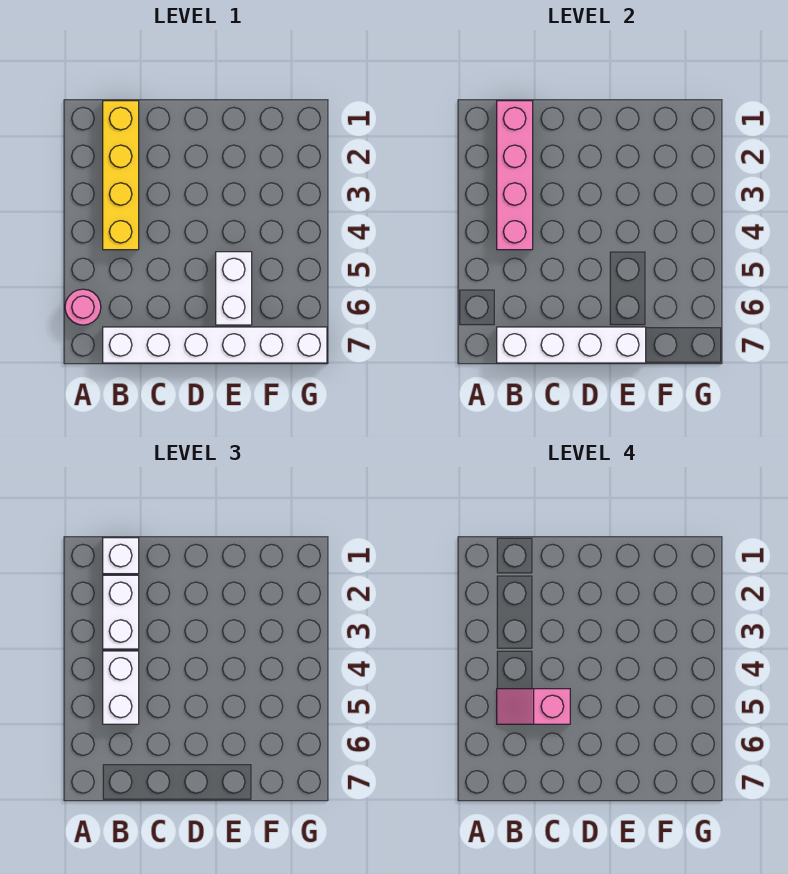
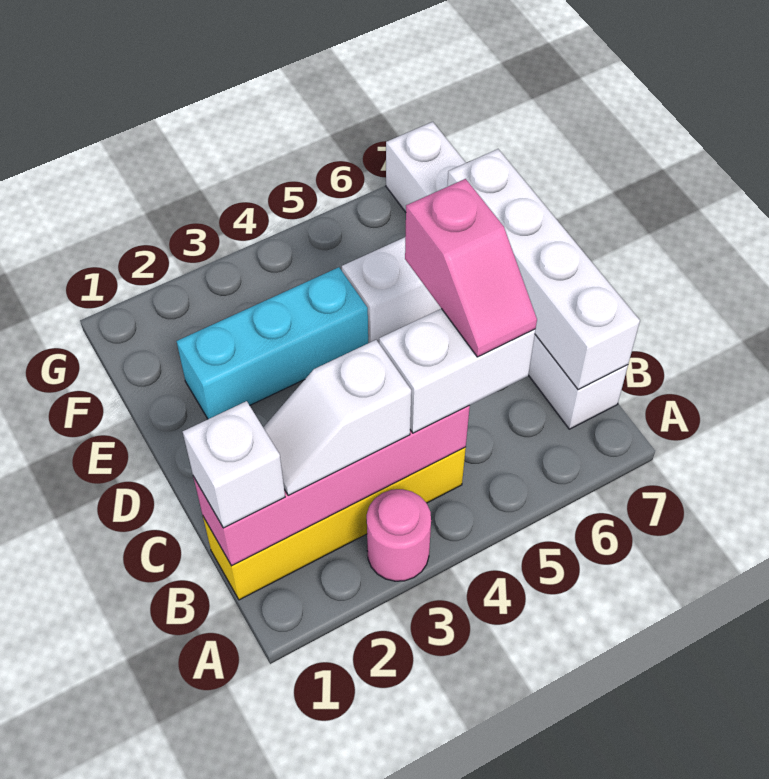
pink 1x1 round brick [65,289,101,325] -> pink 1x1 round brick moved to [367,489,431,581]
white 1x2 brick [103,575,139,649] -> white 1x2 slope [263,340,411,495]
none -> cyan 1x3 brick [177,267,368,419]

